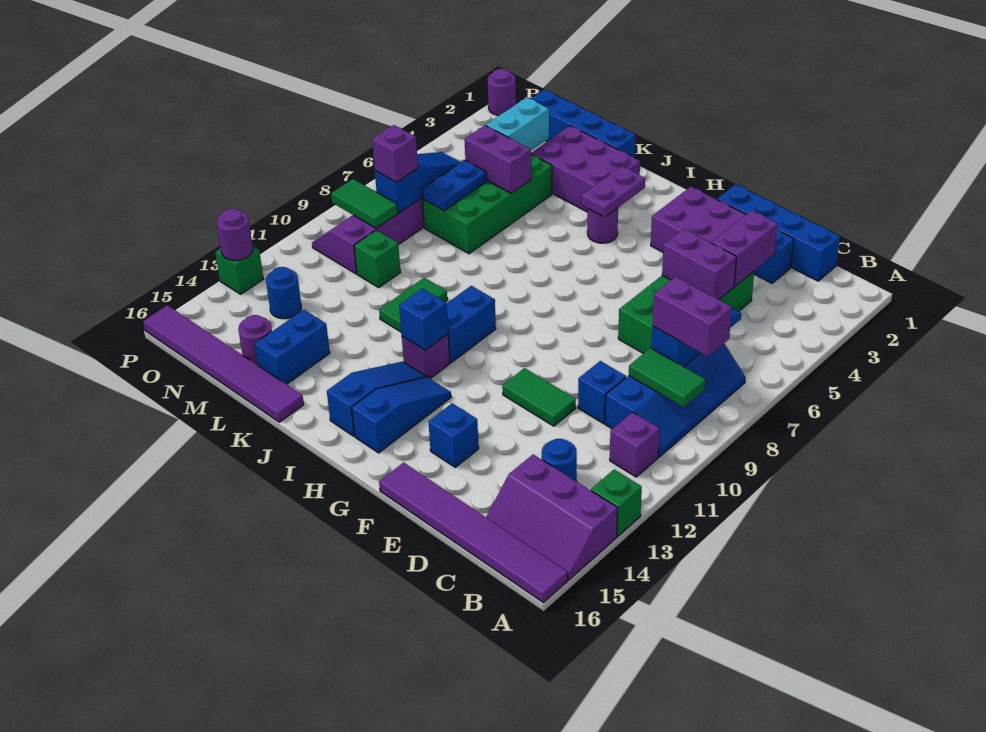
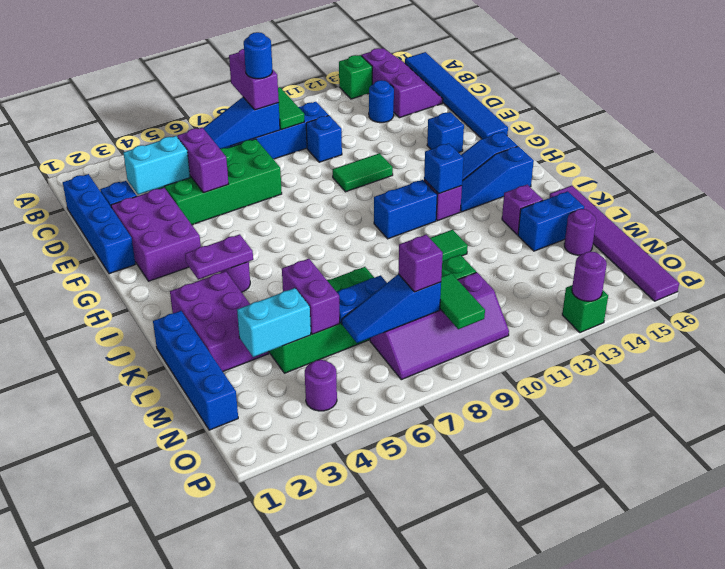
purple 1x6 tile [379,463,568,602] -> blue 1x6 tile [405,52,508,139]
purple 1x1 brick [610,412,660,477] -> purple 1x1 brick moved to [502,185,543,235]
purple 1x2 brick [712,211,777,286] -> cyan 1x2 brick [123,136,190,195]
green 1x2 tile [502,368,576,426] -> green 1x2 tile turned to [333,153,393,192]
blue 1x1 round brick [266,267,301,319] -> blue 1x1 round brick moved to [244,32,272,79]
purple 1x1 round brick [488,69,516,115] -> purple 1x1 round brick moved to [305,360,337,411]

